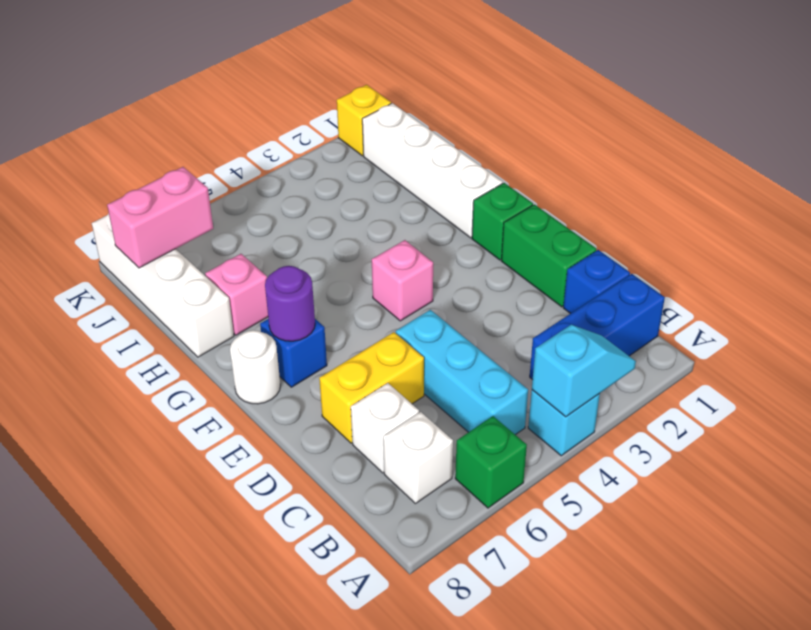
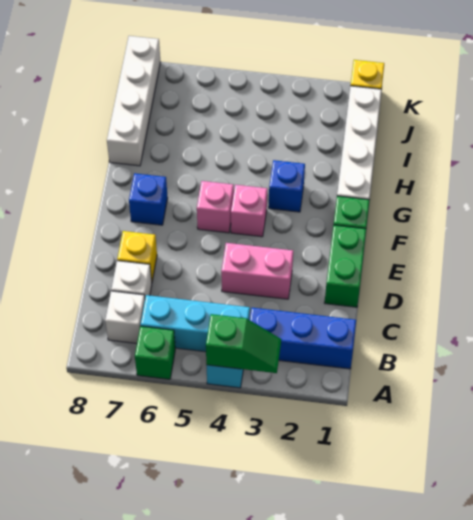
cyan 1x2 slope [532,325,636,417] -> green 1x2 slope [206,314,281,373]
cyan 1x3 brick [396,310,528,435] -> cyan 1x3 brick turned to [141,295,250,352]
blue 1x1 brick [563,250,630,314] -> blue 1x1 brick moved to [269,160,305,212]
yellow 1x2 brick [319,332,424,443] -> yellow 1x1 brick [117,231,157,281]
purple 1x1 round brick [265,266,315,341] -> none
white 1x1 round brick [230,330,280,404] -> none
pink 1x1 brick [205,254,268,335] -> pink 1x1 brick moved to [197,181,234,233]
pink 1x2 brick [107,167,213,268] -> pink 1x2 brick moved to [221,243,293,299]

